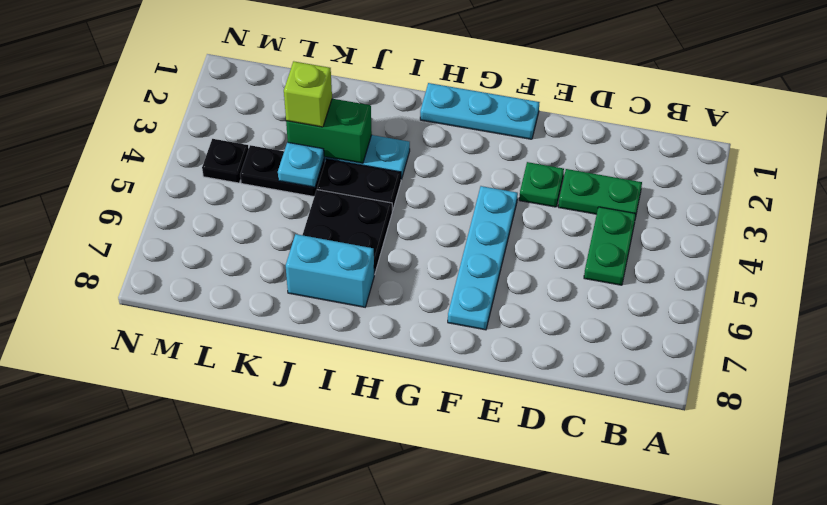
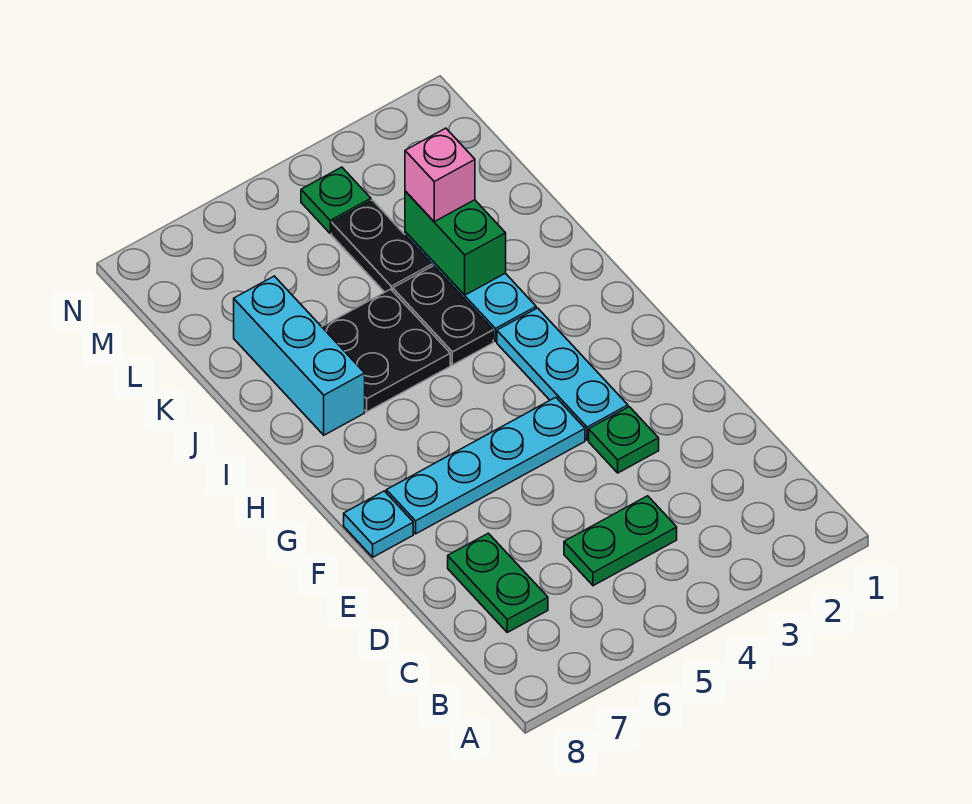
green 1x2 plate [558,169,642,218] -> green 1x2 plate moved to [448,533,548,632]
cyan 1x3 plate [420,83,540,139] -> cyan 1x3 plate moved to [497,308,628,440]
cyan 1x2 brick [286,234,375,307] -> cyan 1x3 brick [234,276,365,435]
lime 1x1 brick [284,61,332,127] -> pink 1x1 brick [405,128,475,222]
cyan 1x1 plate [278,142,324,187] -> cyan 1x1 plate moved to [344,491,413,557]
black 1x1 plate [202,139,249,183] -> green 1x1 plate [301,167,371,233]

